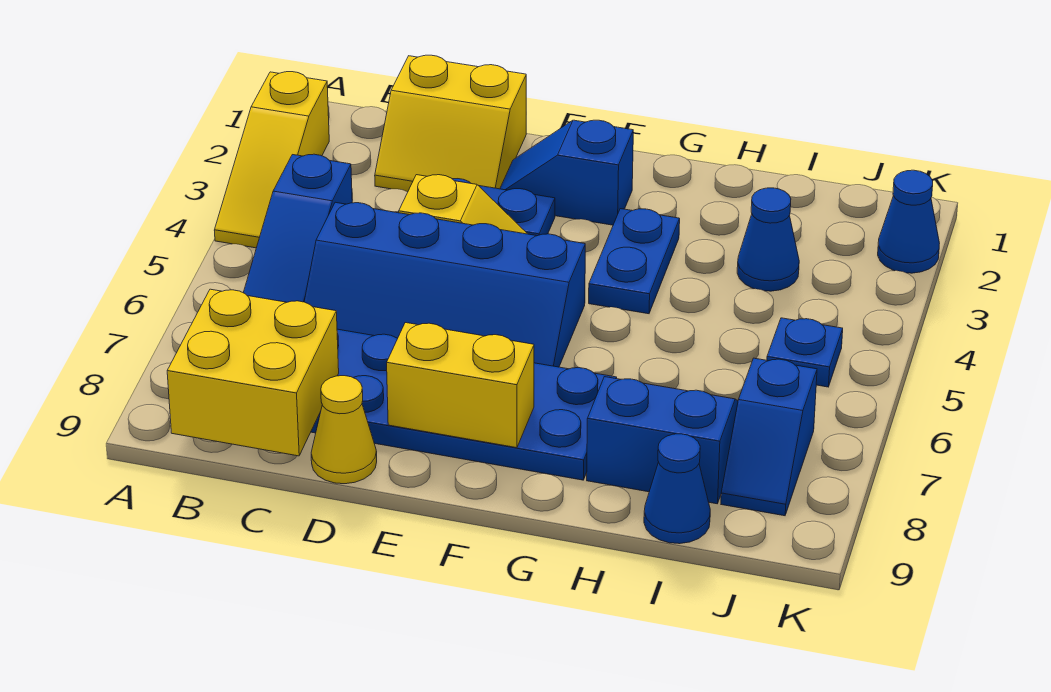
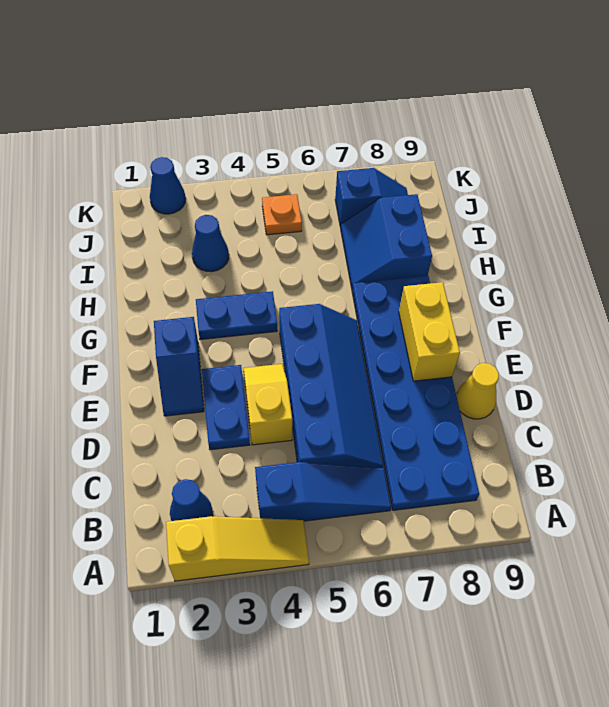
yellow 2x2 brick [167,289,339,456] -> none
yellow 2x2 slope [375,55,526,192] -> none
blue 1x1 cone [644,434,710,544] -> blue 1x1 cone moved to [170,479,213,521]
blue 1x1 plate [767,318,843,387] -> orange 1x1 plate [262,194,302,235]

